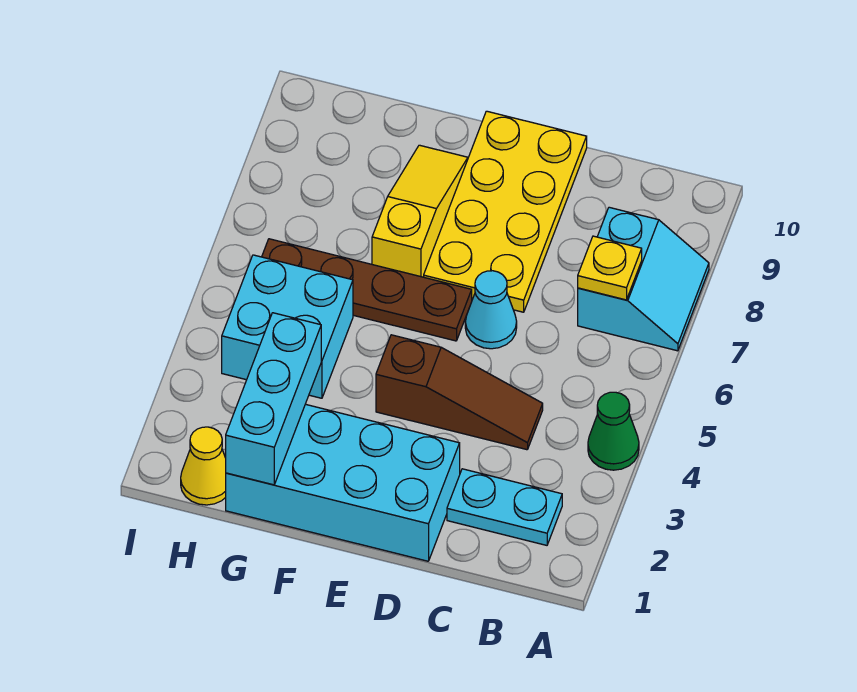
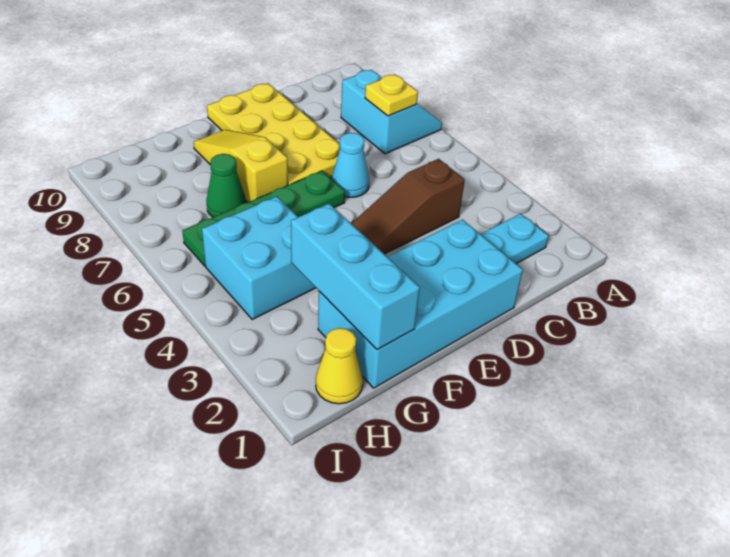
green 1x1 cone [588,392,639,470] -> green 1x1 cone moved to [206,154,246,217]
brown 1x3 slope [376,335,543,450] -> brown 1x3 slope turned to [351,159,465,254]
brown 1x4 plate [262,239,472,341] -> green 1x4 plate [182,171,345,266]

